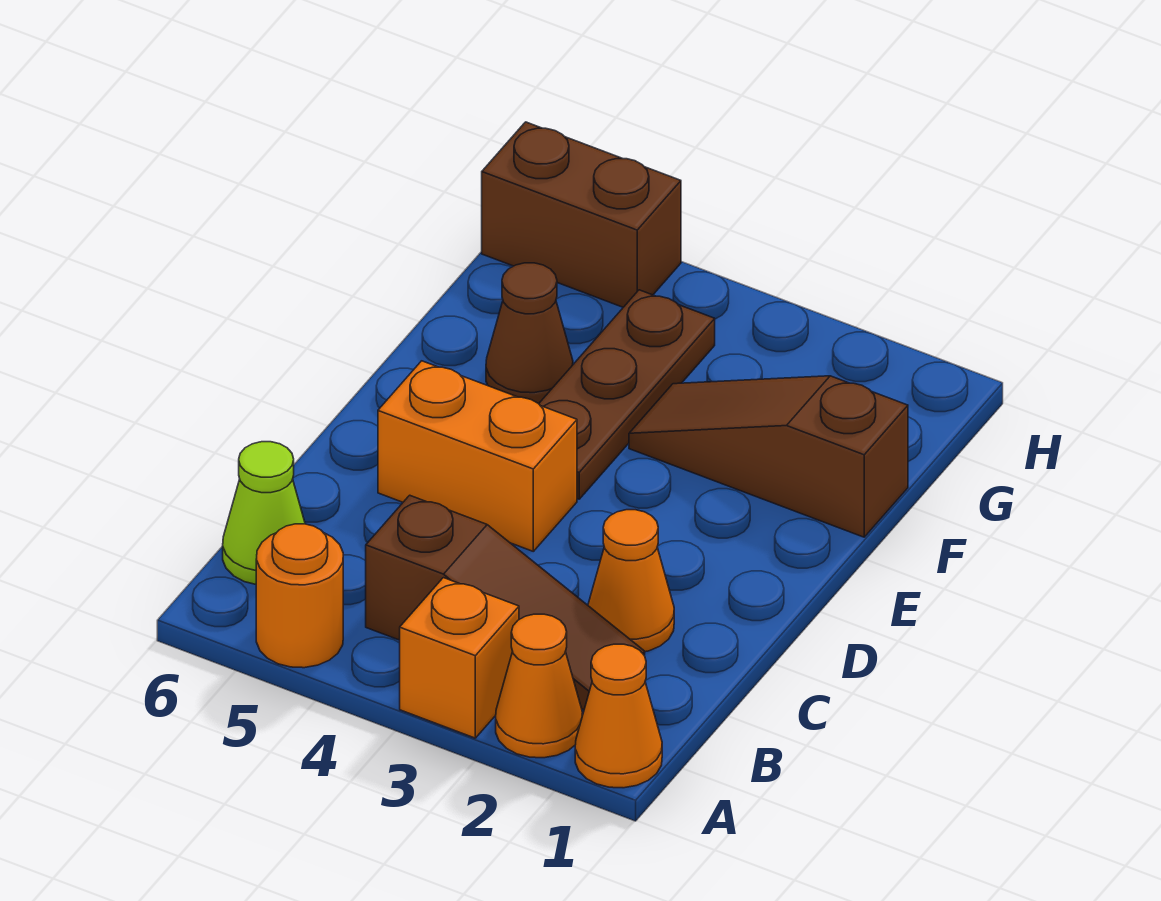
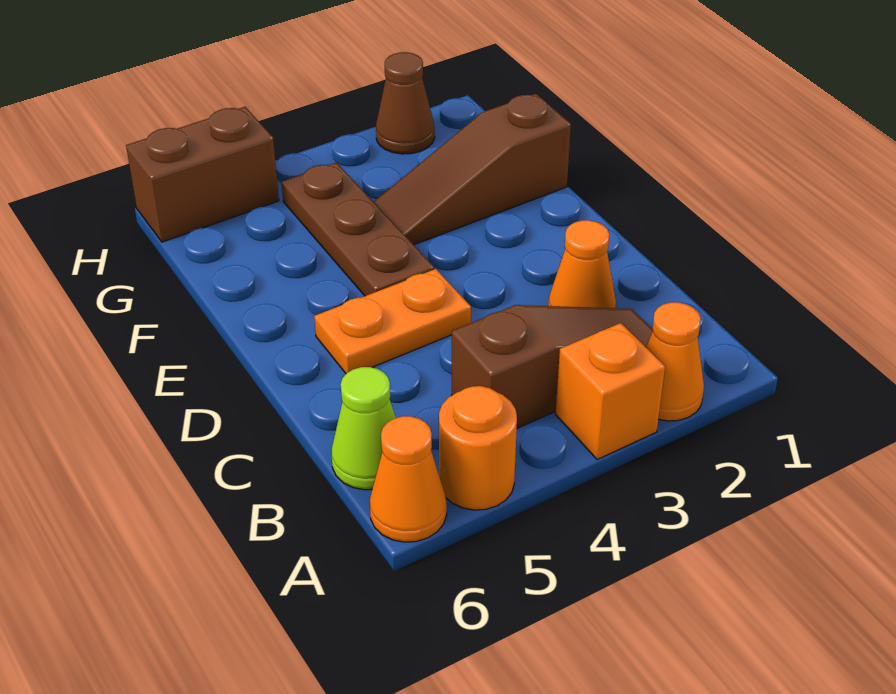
orange 1x1 cone [575,644,662,788] -> orange 1x1 cone moved to [370,416,447,542]
orange 1x2 brick [378,361,577,551] -> orange 1x2 plate [314,269,471,373]
brown 1x1 cone [486,263,573,404] -> brown 1x1 cone moved to [376,52,435,154]

